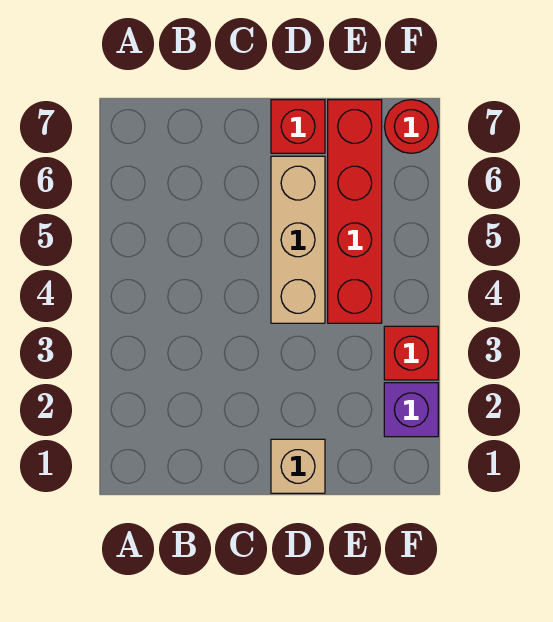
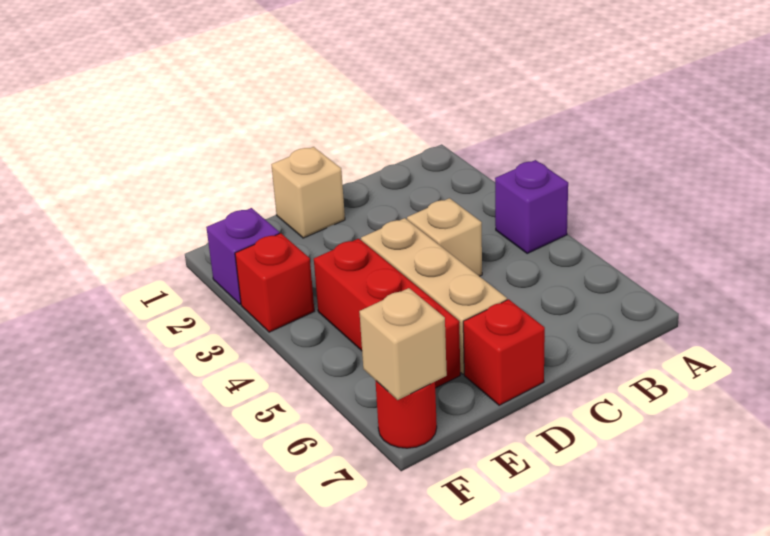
none -> purple 1x1 brick [495,160,568,253]
none -> tan 1x1 brick [407,198,482,276]
red 1x4 brick [328,100,382,323] -> red 1x3 brick [314,239,460,388]
none -> tan 1x1 brick [359,288,447,400]

